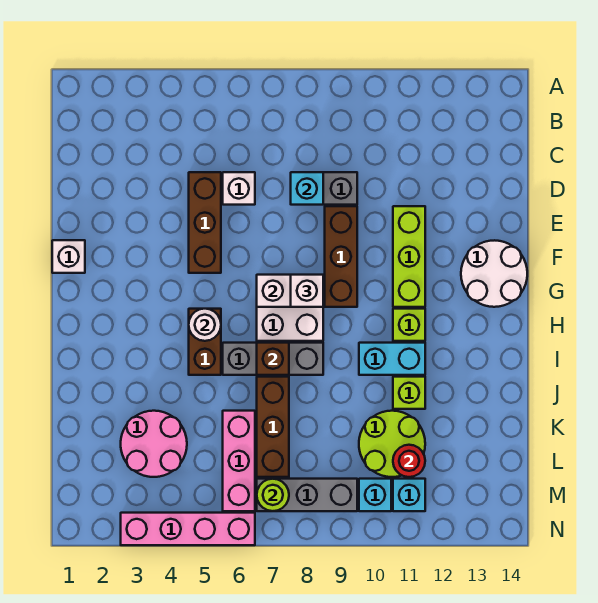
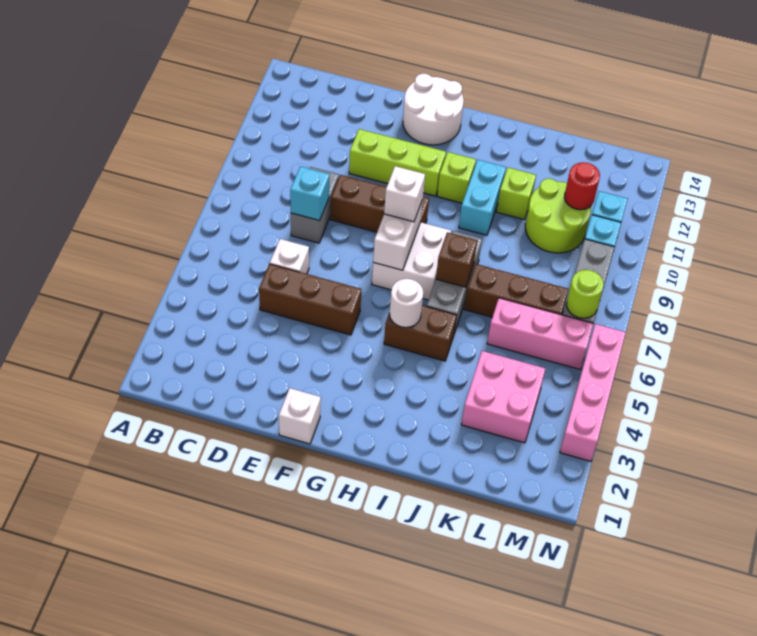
pink 2x2 round brick [121,411,187,477] -> pink 2x2 brick [461,351,546,443]

